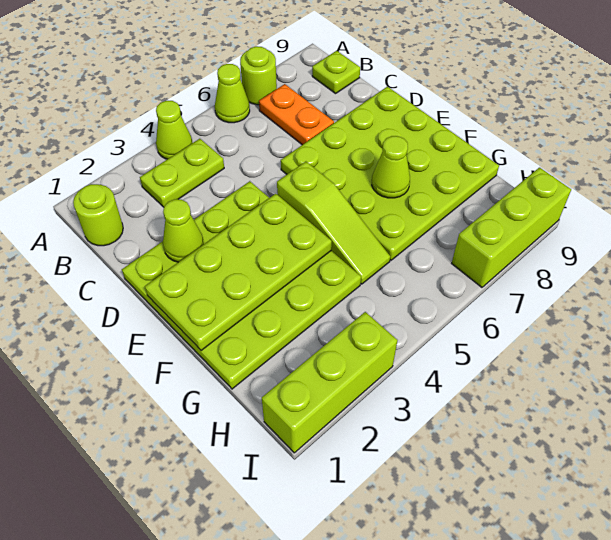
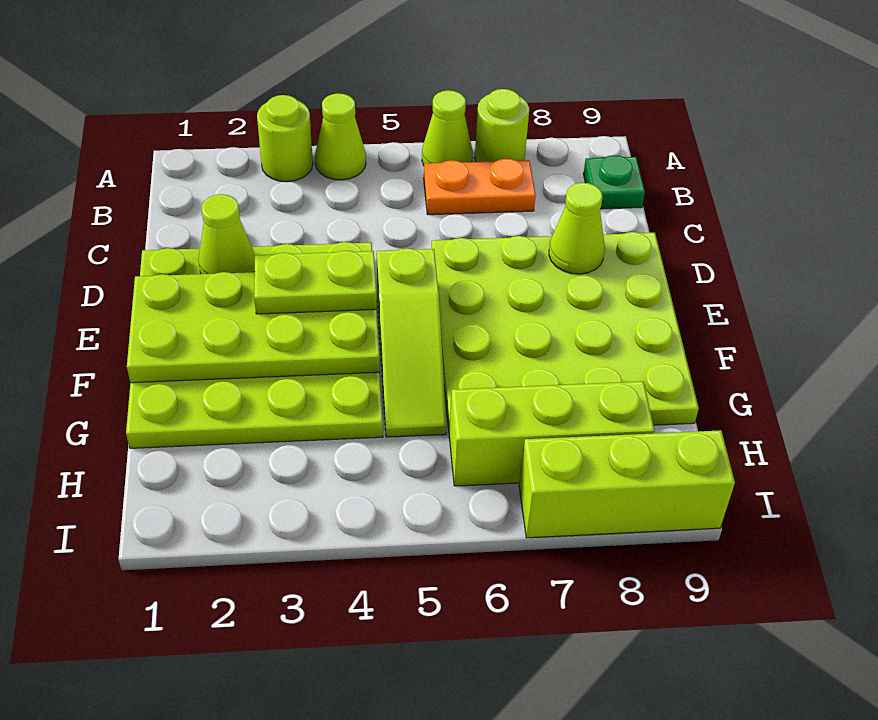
lime 1x1 round brick [73,184,123,246] -> lime 1x1 round brick moved to [257,95,313,182]
lime 1x2 plate [140,139,224,207] -> lime 1x2 plate moved to [254,251,377,314]
orange 1x2 plate [259,84,334,145] -> orange 1x2 plate turned to [424,159,536,215]
lime 1x1 plate [312,51,360,94] -> green 1x1 plate [584,155,645,209]
lime 1x1 cone [372,136,410,198] -> lime 1x1 cone moved to [549,183,605,274]
lime 1x3 brick [262,312,398,453] -> lime 1x3 brick moved to [449,381,655,486]

